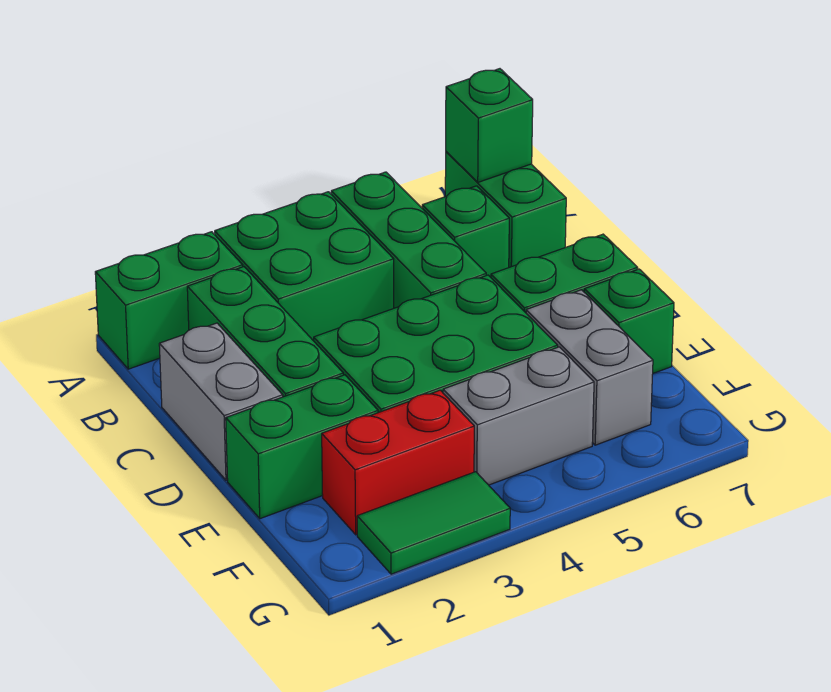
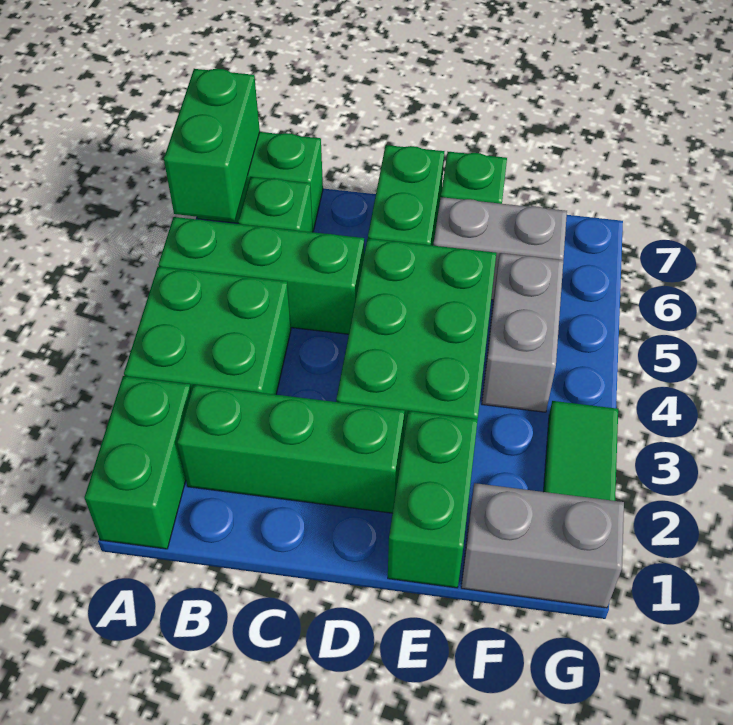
green 1x1 brick [446,69,533,182] -> green 1x2 brick [164,69,260,221]
grey 1x2 brick [159,323,283,480] -> grey 1x2 brick moved to [461,483,624,608]
red 1x2 brick [322,390,474,535] -> none

